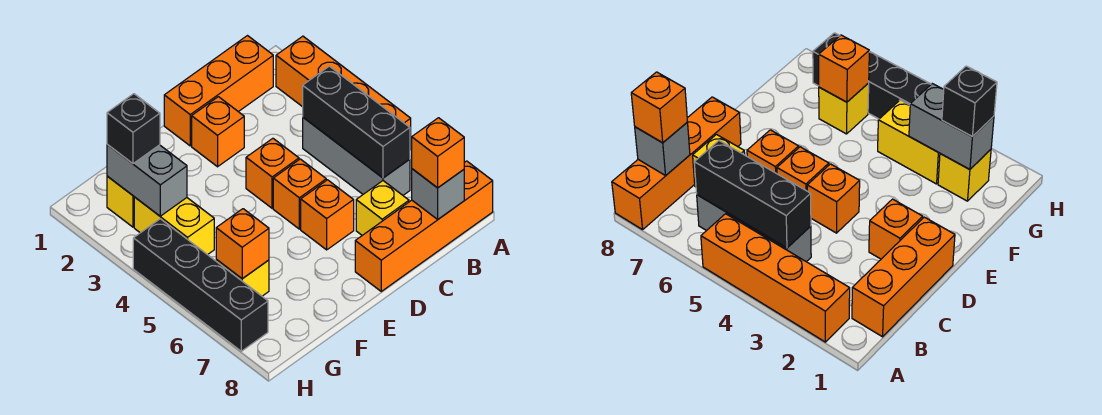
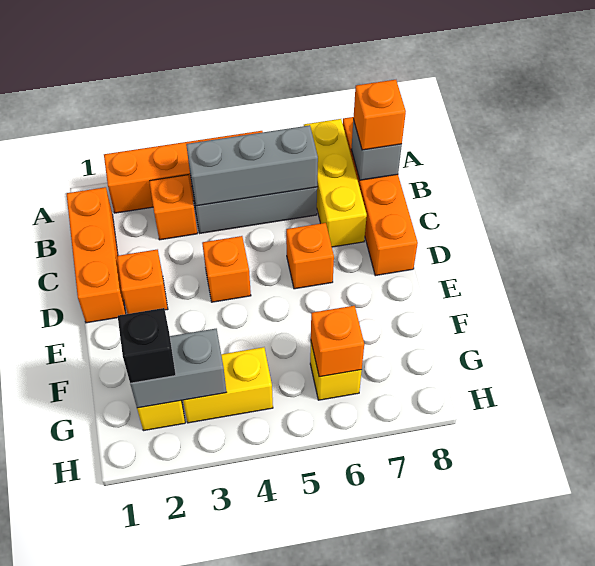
black 1x3 brick [303,66,410,178] -> grey 1x3 brick [186,125,318,206]
yellow 1x1 brick [356,181,409,235] -> yellow 1x3 brick [304,119,367,247]
orange 1x1 brick [273,159,326,229] -> orange 1x1 brick moved to [149,175,197,240]
black 1x4 brick [133,219,268,351] -> none

